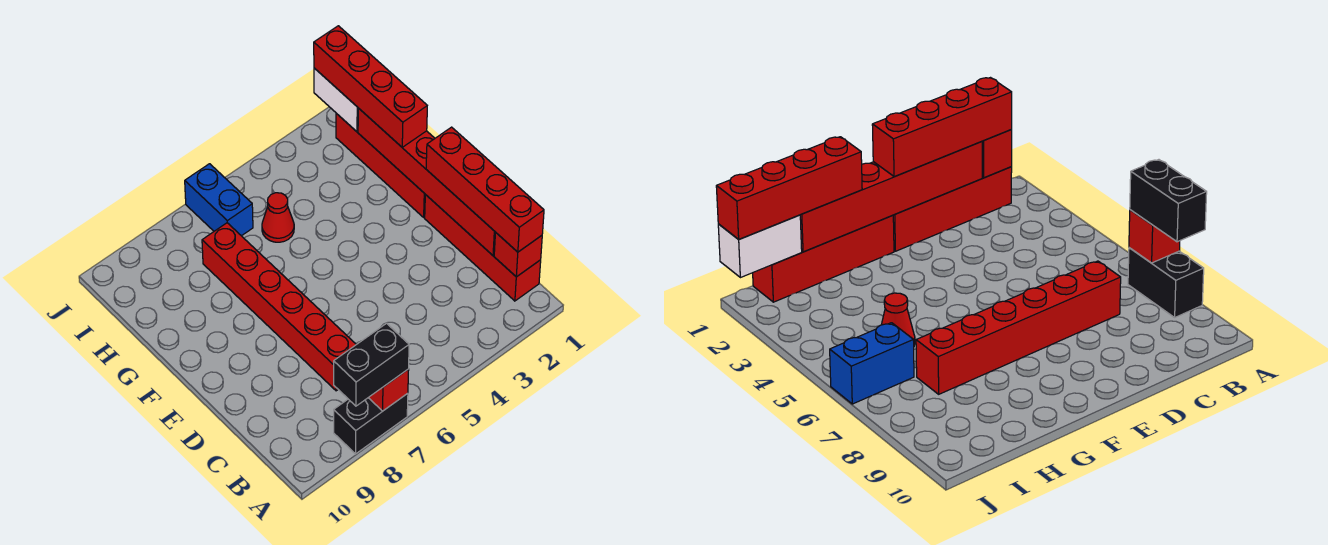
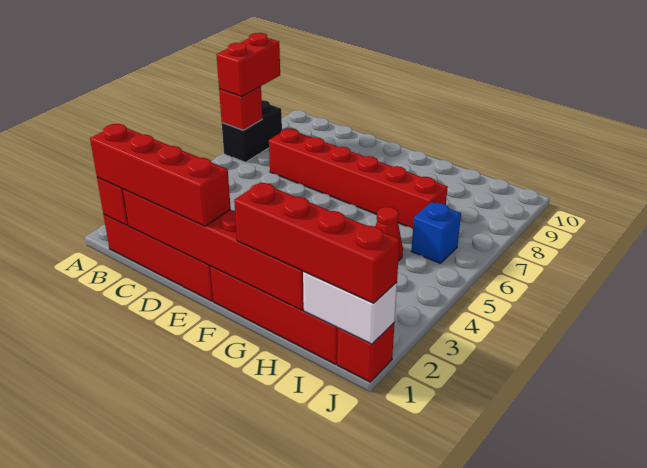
black 1x2 brick [334,323,409,406] -> red 1x2 brick [216,33,280,97]
blue 1x2 brick [185,164,253,236] -> blue 1x1 brick [411,202,461,264]
none -> red 1x1 brick [337,323,394,382]

